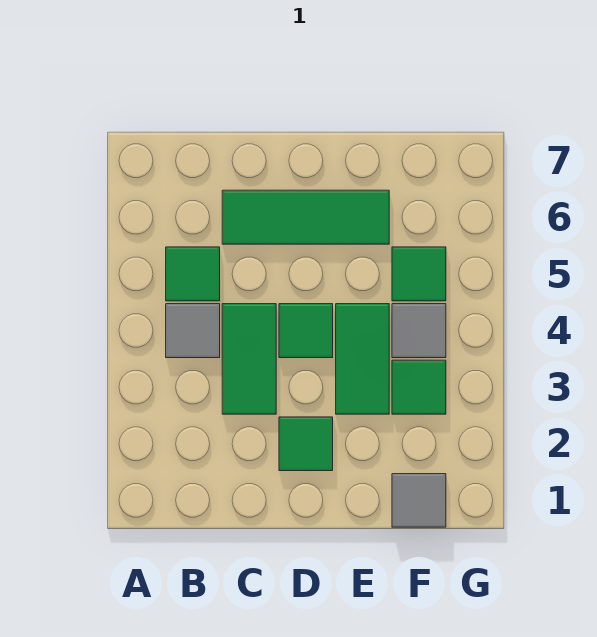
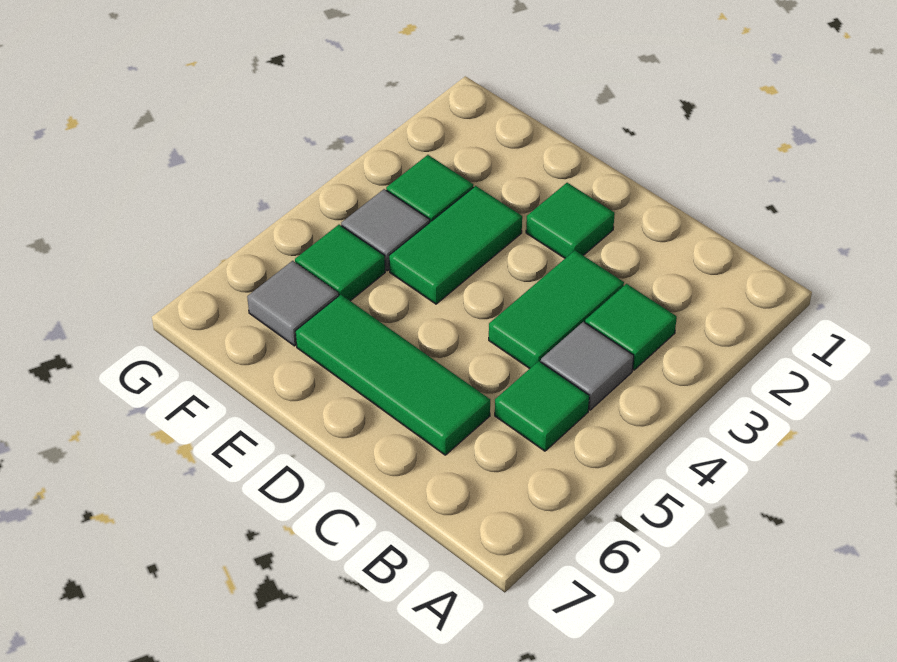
green 1x1 tile [279,304,333,358] -> green 1x1 tile moved to [585,284,677,370]
grey 1x1 tile [392,474,446,527] -> grey 1x1 tile moved to [247,261,339,346]

